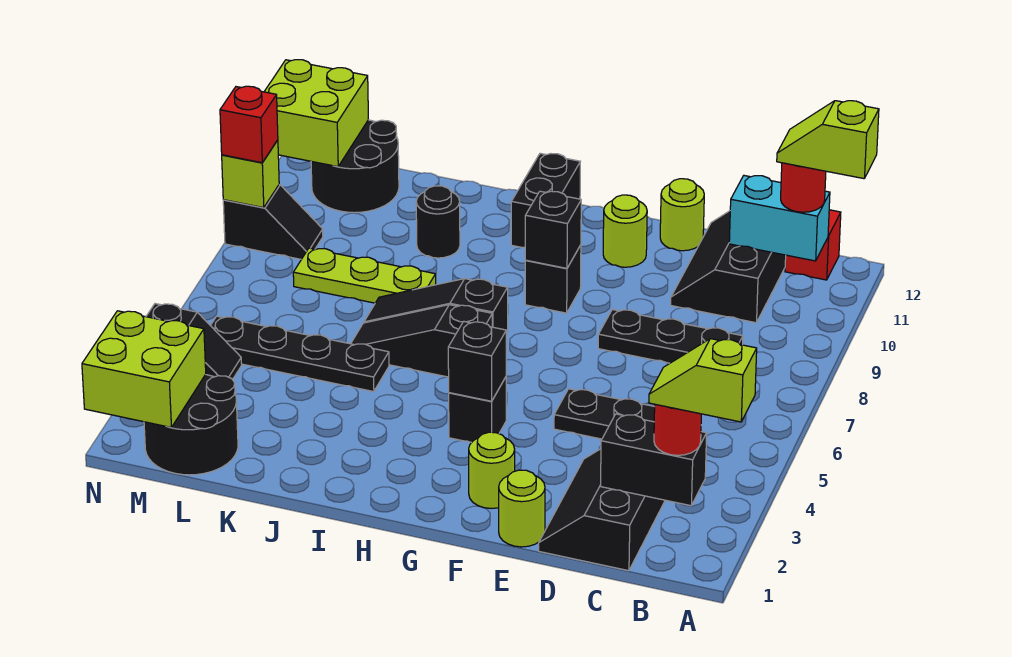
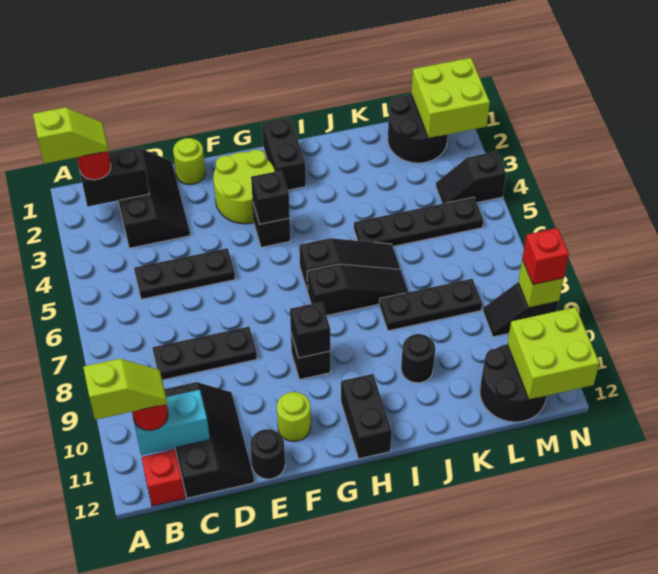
lime 1x1 round brick [660,179,704,251] -> black 1x1 round brick [250,429,285,479]
lime 1x1 round brick [469,432,515,509] -> lime 2x2 round brick [213,150,275,224]
none -> black 1x2 brick [262,118,306,190]
lime 1x3 plate [293,248,436,303] -> black 1x3 plate [379,279,482,331]

